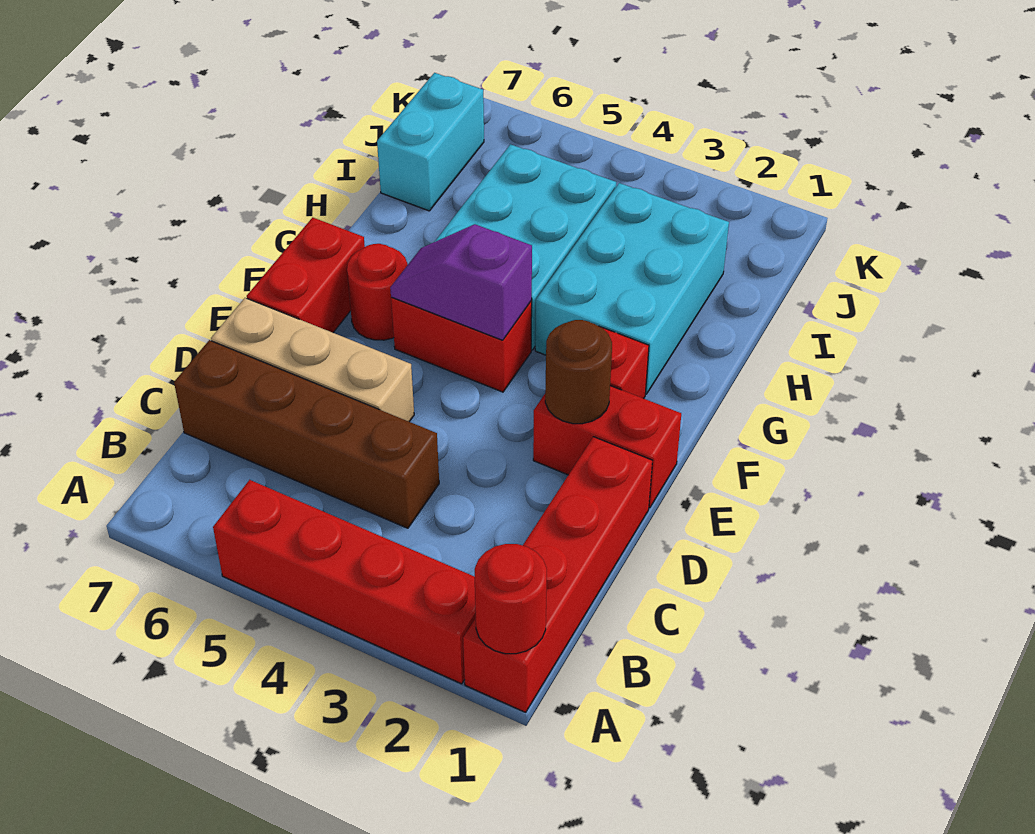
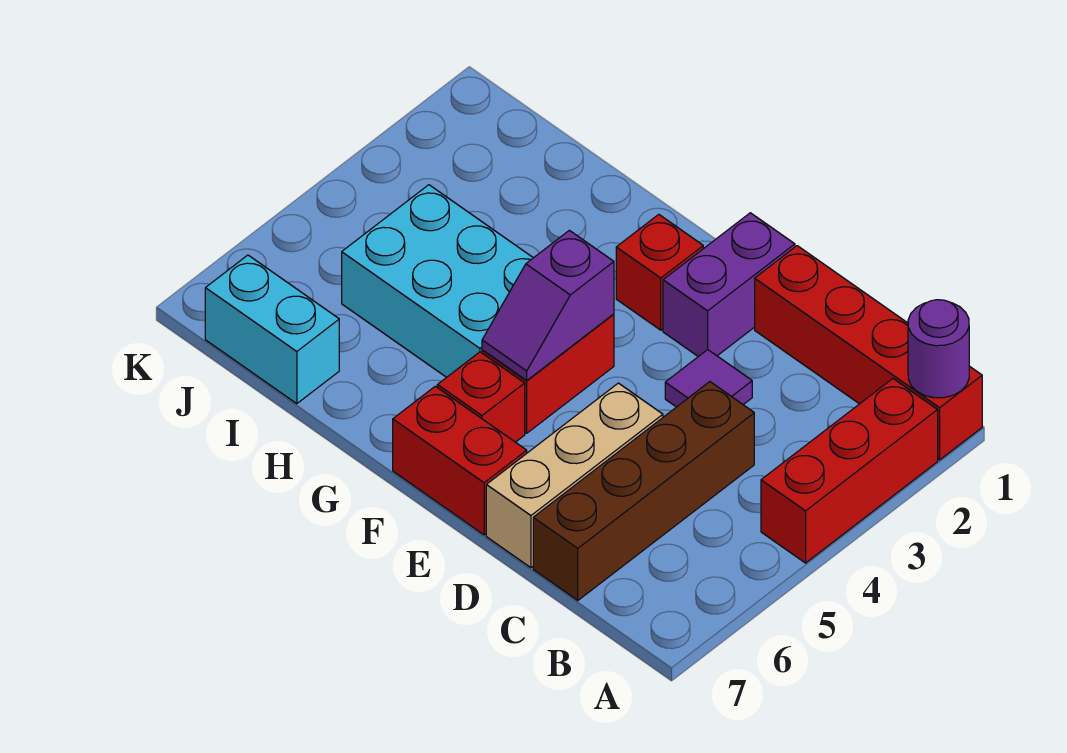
red 1x1 round brick [475,544,547,654] -> purple 1x1 round brick [908,300,969,398]
red 1x4 brick [213,480,476,684] -> red 1x3 brick [761,379,938,563]
none -> purple 1x1 tile [665,350,752,407]
red 1x2 brick [533,386,681,508] -> purple 1x2 brick [663,213,795,357]
brown 1x1 round brick [545,320,612,424] -> none
red 1x1 round brick [347,244,408,340] -> red 1x1 brick [437,352,525,442]
cyan 2x3 brick [535,183,729,394] -> none

